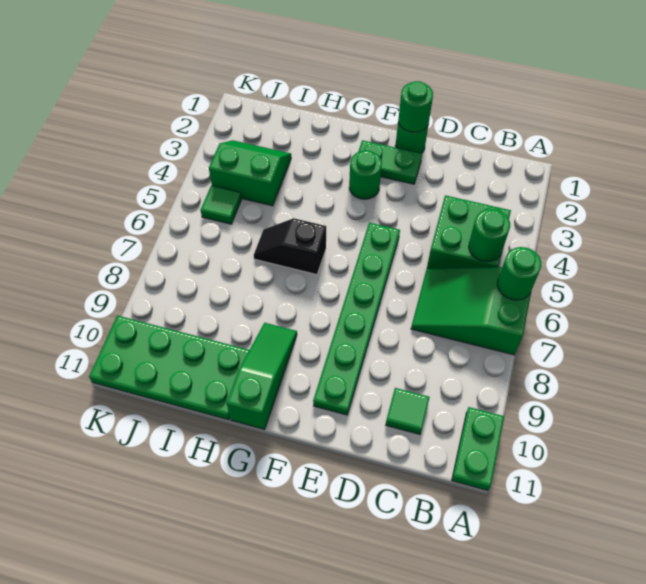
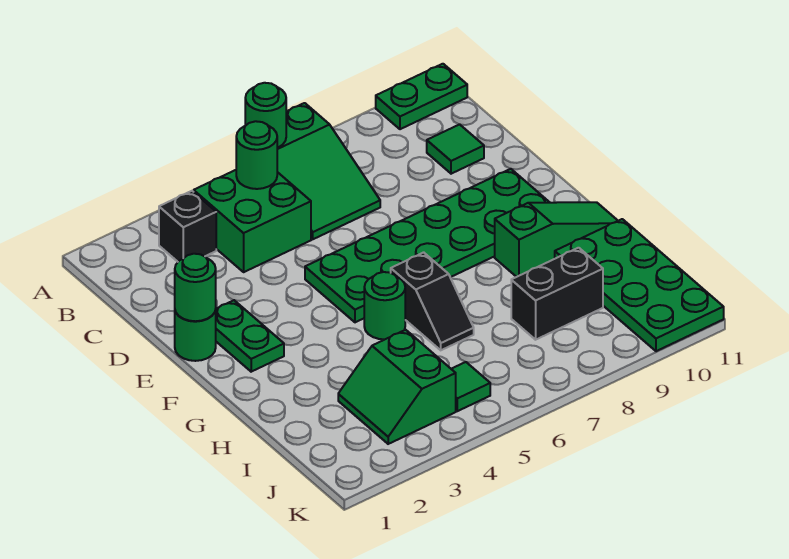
none -> black 1x1 brick [159,191,216,262]
green 1x6 plate [313,223,400,415] -> green 2x6 plate [305,169,550,322]
green 1x1 round brick [349,151,382,199] -> green 1x1 round brick moved to [364,272,405,340]
green 1x3 slope [227,323,297,430] -> green 1x3 slope turned to [495,202,618,277]
none -> black 1x2 brick [511,248,603,340]

